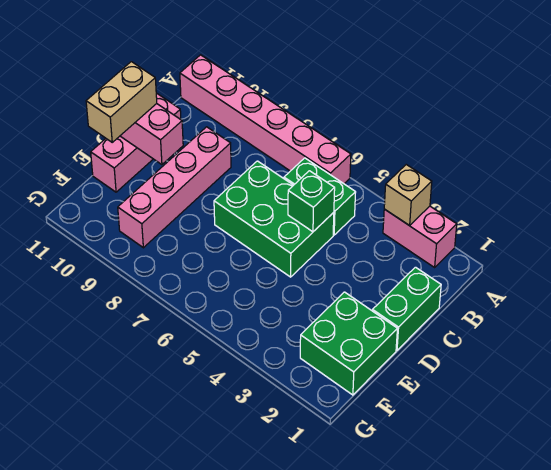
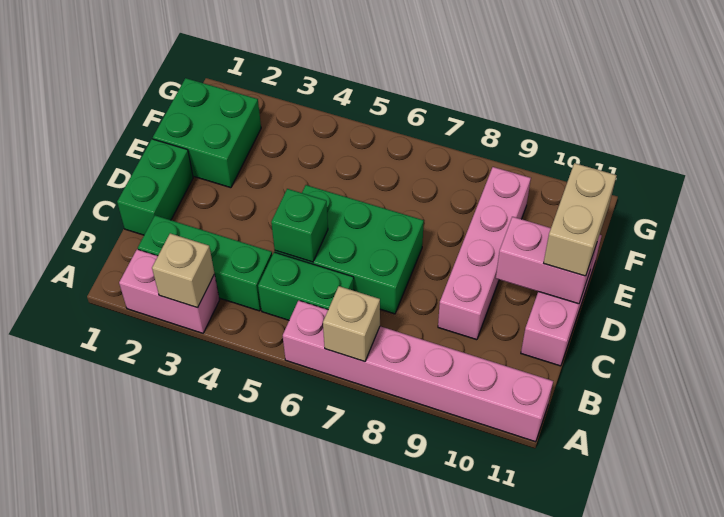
none -> tan 1x1 brick [323,286,380,362]
none -> green 1x3 brick [138,215,272,311]

